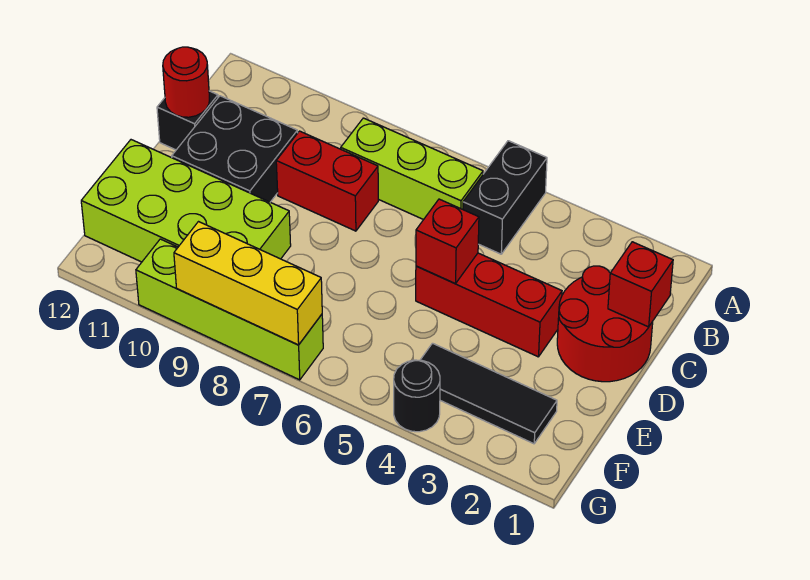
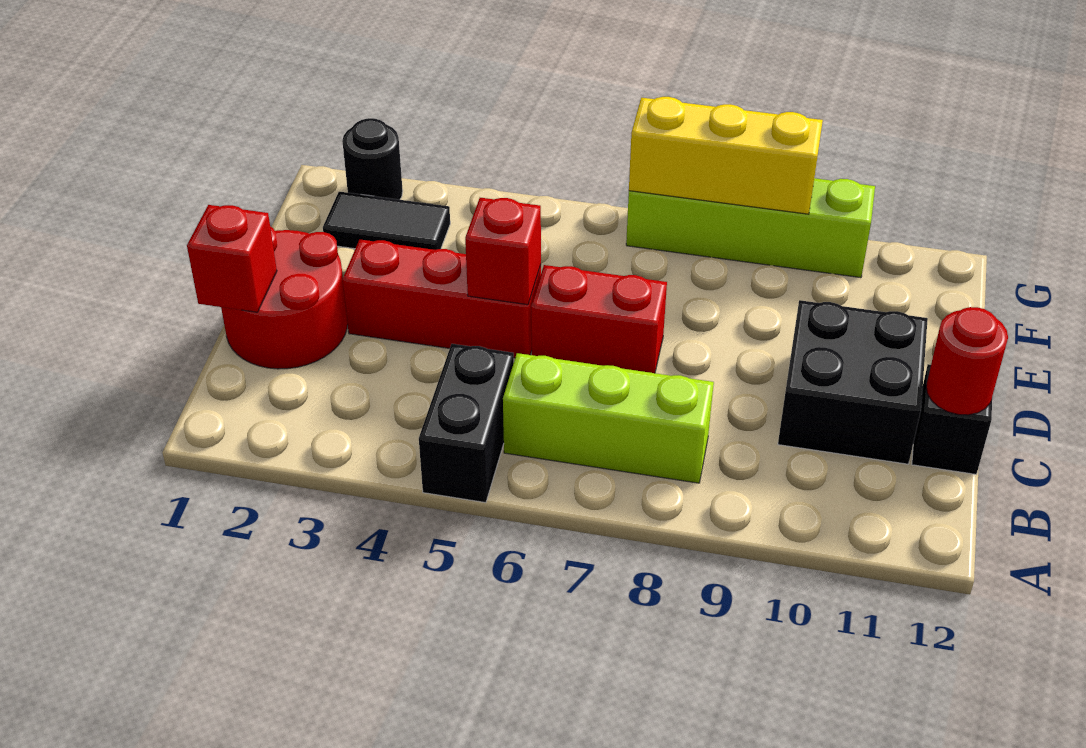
red 1x2 brick [276,131,378,231] -> red 1x2 brick moved to [531,265,667,373]
lime 2x4 brick [81,140,291,262] -> none
black 1x3 tile [421,343,557,444] -> black 1x2 tile [323,192,450,250]
black 1x1 round brick [394,360,440,432] -> black 1x1 round brick moved to [342,118,403,200]

